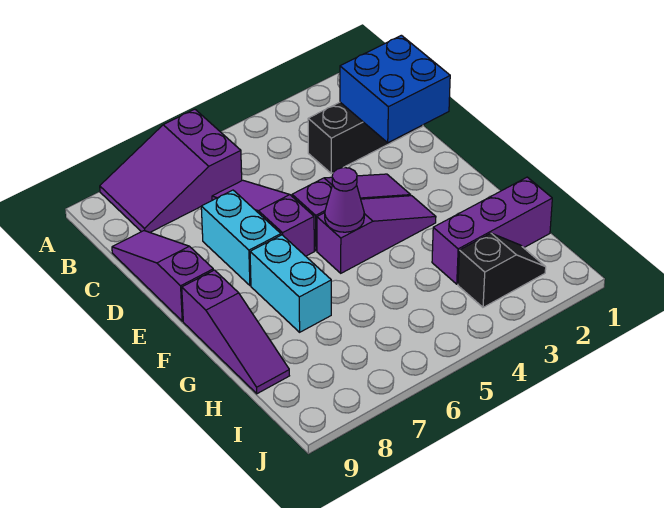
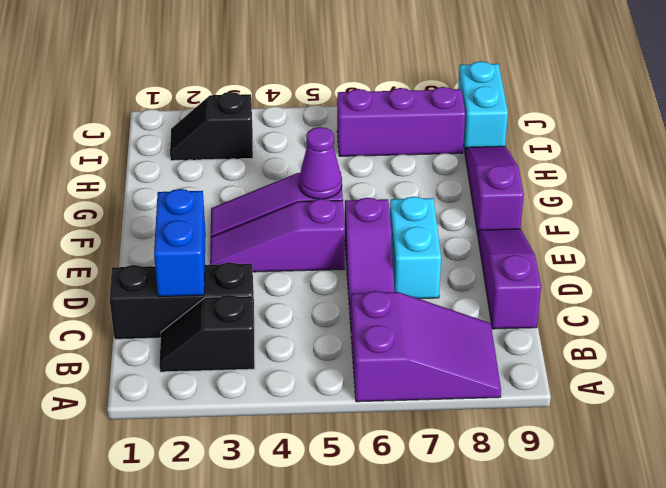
none -> black 1x2 slope [159,295,255,372]
blue 2x2 brick [340,35,450,143] -> blue 1x2 brick [154,189,206,297]
purple 1x3 slope [112,231,213,321] -> purple 1x3 slope turned to [478,229,541,329]
cyan 1x2 brick [250,235,331,332] -> cyan 1x2 brick moved to [458,61,508,151]
purple 1x3 brick [432,177,552,284] -> purple 1x3 brick moved to [337,87,465,156]

